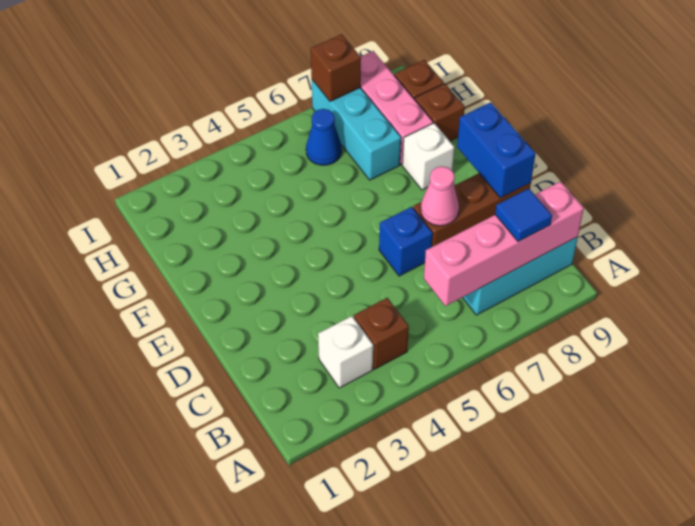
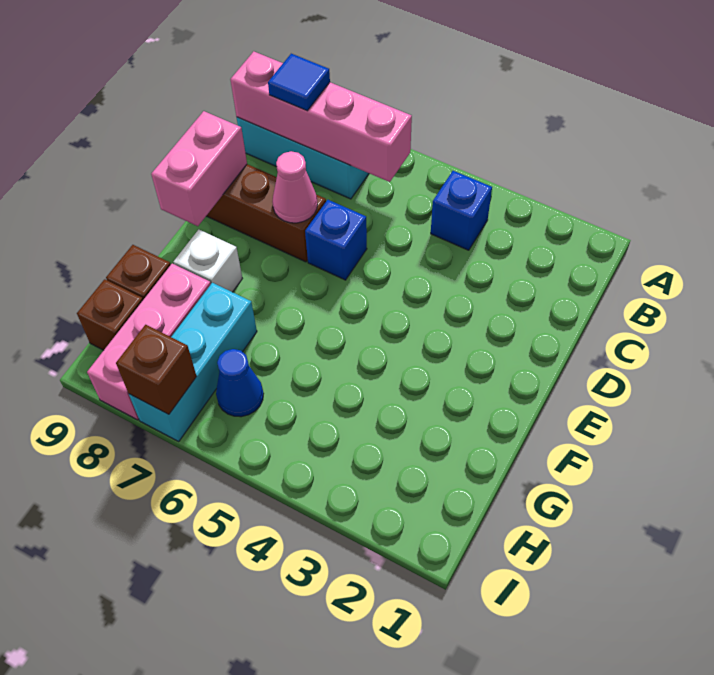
white 1x1 brick [318,316,373,388] -> none
brown 1x1 brick [354,298,409,369] -> blue 1x1 brick [431,171,492,250]
blue 1x2 brick [457,102,536,198] -> pink 1x2 brick [151,111,247,226]

